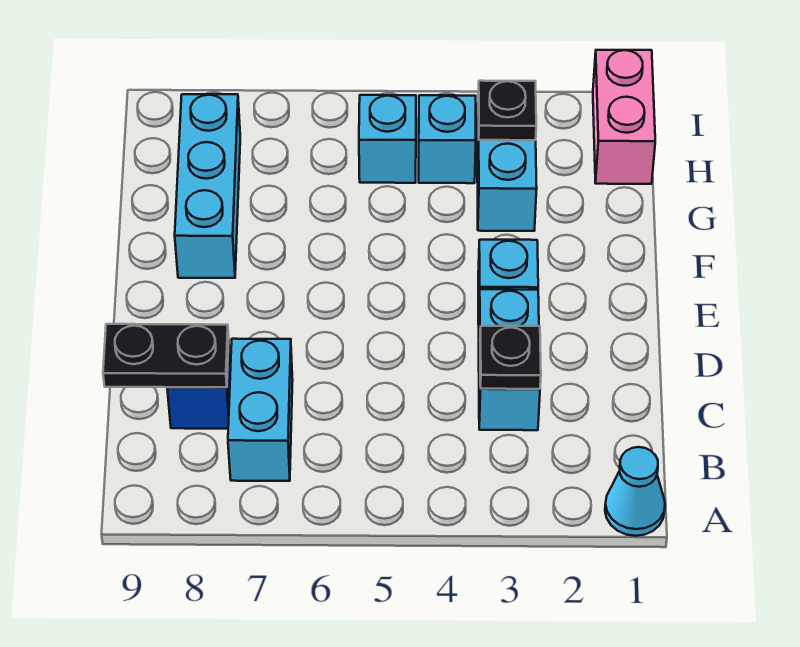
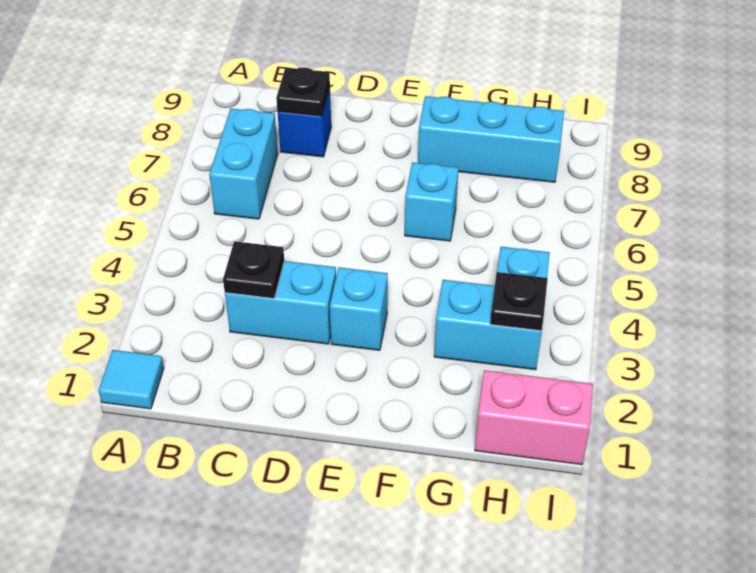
cyan 1x1 cone [605,447,665,536] -> cyan 1x1 tile [98,350,164,409]
cyan 1x2 brick [228,339,293,481] -> cyan 1x2 brick turned to [209,108,278,219]
black 1x2 plate [103,324,229,388] -> black 1x1 plate [276,68,330,116]
cyan 1x1 brick [359,95,416,183] -> cyan 1x1 brick moved to [405,162,458,241]

